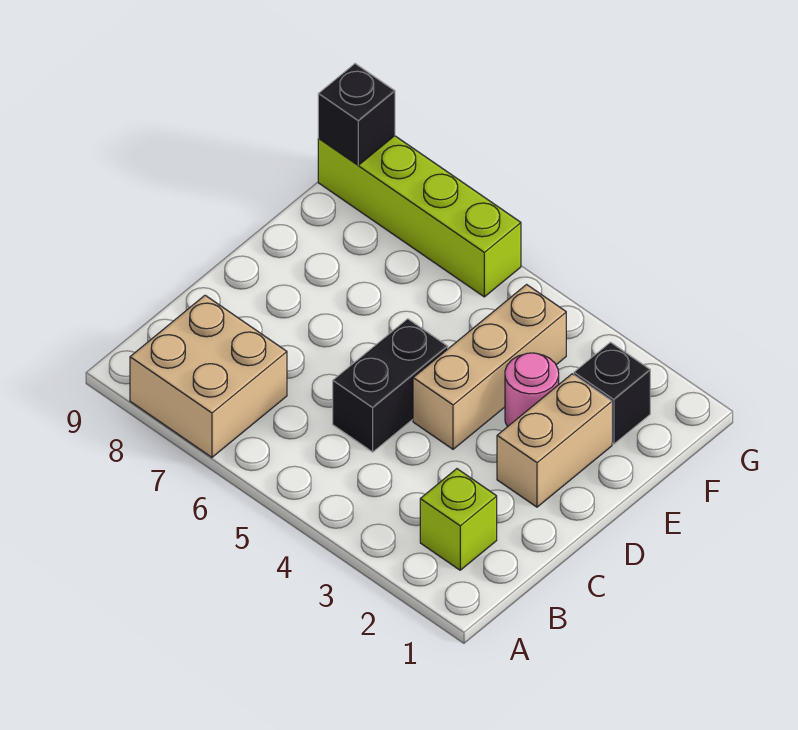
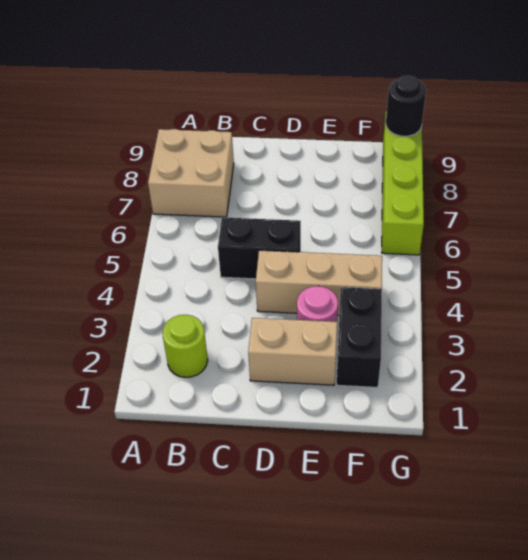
lime 1x1 brick [420,469,497,570] -> lime 1x1 round brick [162,315,208,377]
black 1x1 brick [574,342,650,444] -> black 1x2 brick [336,287,382,388]
black 1x1 brick [318,64,395,165] -> black 1x1 round brick [386,76,426,136]

